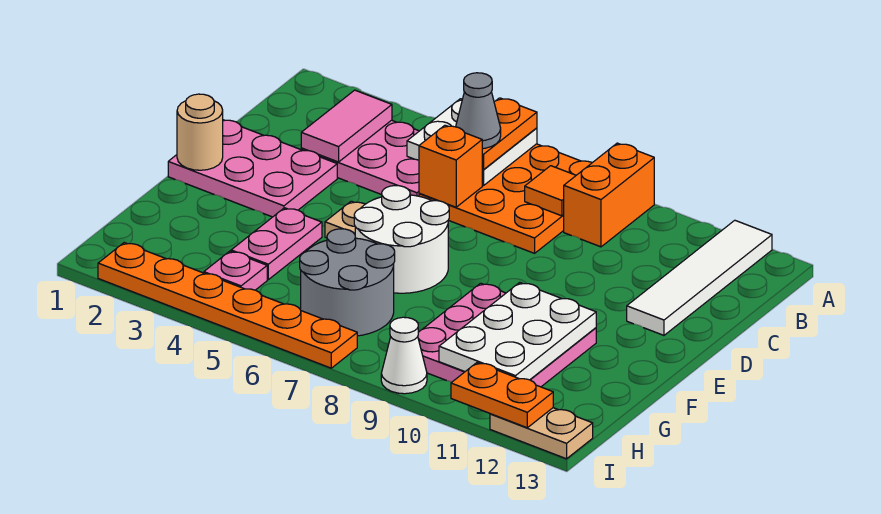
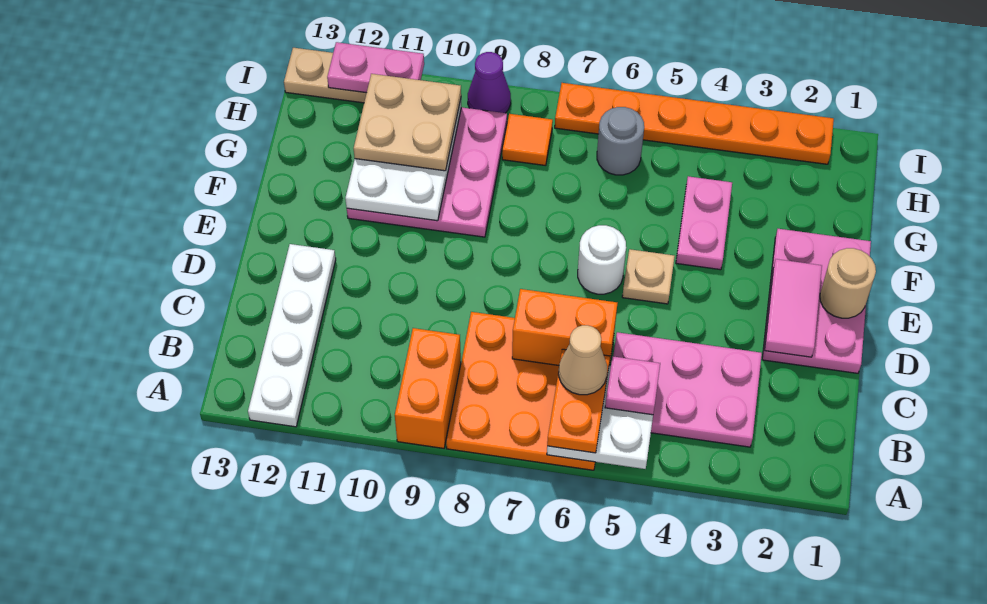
white 1x4 tile [627,220,772,335] -> white 1x4 plate [248,244,336,427]
pink 1x2 tile [301,90,392,162] -> pink 1x2 tile moved to [765,259,822,357]
grey 1x1 cone [456,73,501,149] -> tan 1x1 cone [559,325,607,395]
orange 1x1 tile [525,166,576,216] -> orange 1x1 tile moved to [502,114,553,166]
orange 1x1 brick [419,125,482,207] -> orange 1x2 brick [512,289,617,365]
pink 2x3 plate [168,120,337,217] -> pink 2x3 plate turned to [762,229,871,373]
white 2x2 round brick [354,186,449,293] -> white 1x1 round brick [578,225,626,294]
grey 2x2 round brick [300,229,395,336] -> grey 1x1 round brick [597,107,644,175]
none -> tan 2x2 plate [354,74,461,171]
pink 1x1 plate [204,251,267,290] -> pink 1x1 plate moved to [605,356,660,415]
white 1x1 cone [381,317,427,394] -> purple 1x1 cone [468,52,511,113]
orange 1x2 plate [451,363,553,428] -> pink 1x2 plate [327,42,424,93]

